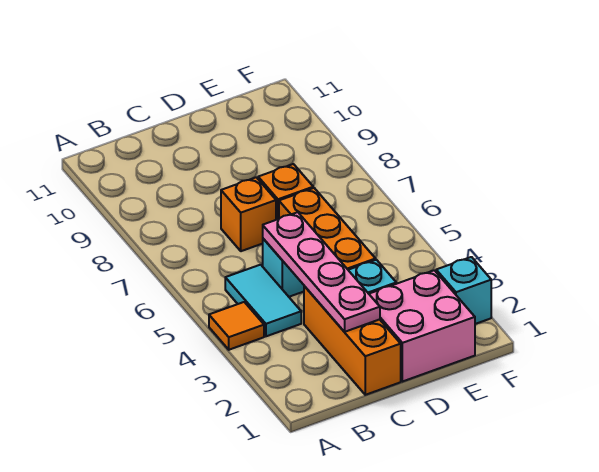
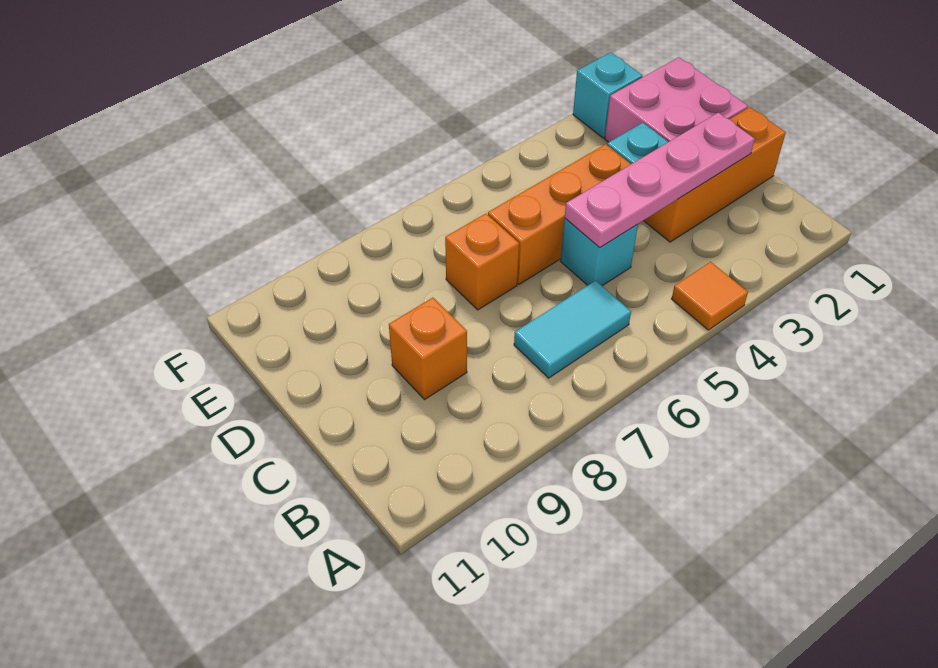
cyan 1x2 tile [225,265,301,336] -> cyan 1x2 tile moved to [514,280,631,378]
orange 1x1 brick [221,177,276,251] -> orange 1x1 brick moved to [389,298,467,400]

